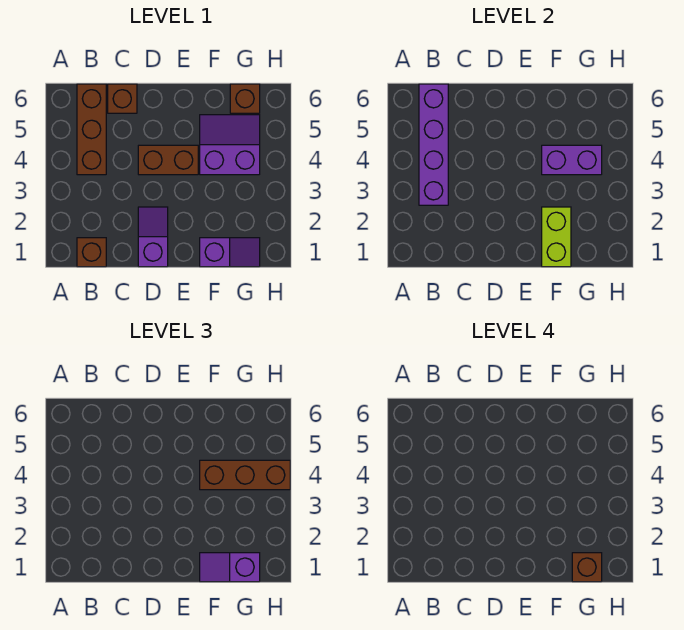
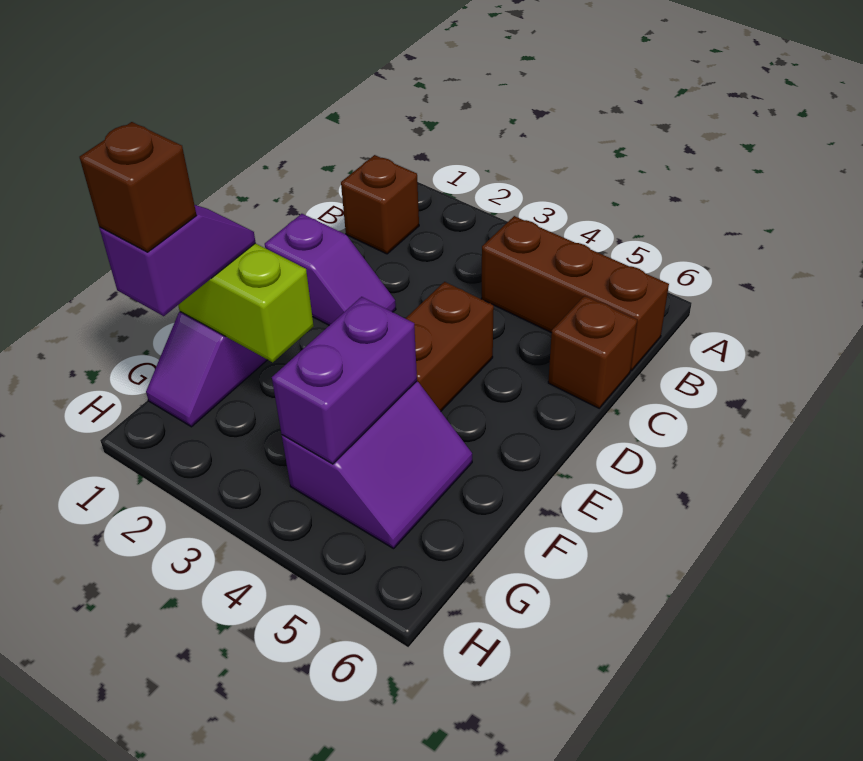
purple 1x4 brick [419,84,448,205] -> none
brown 1x3 brick [200,460,290,490] -> none
brown 1x1 brick [230,84,260,113] -> none

